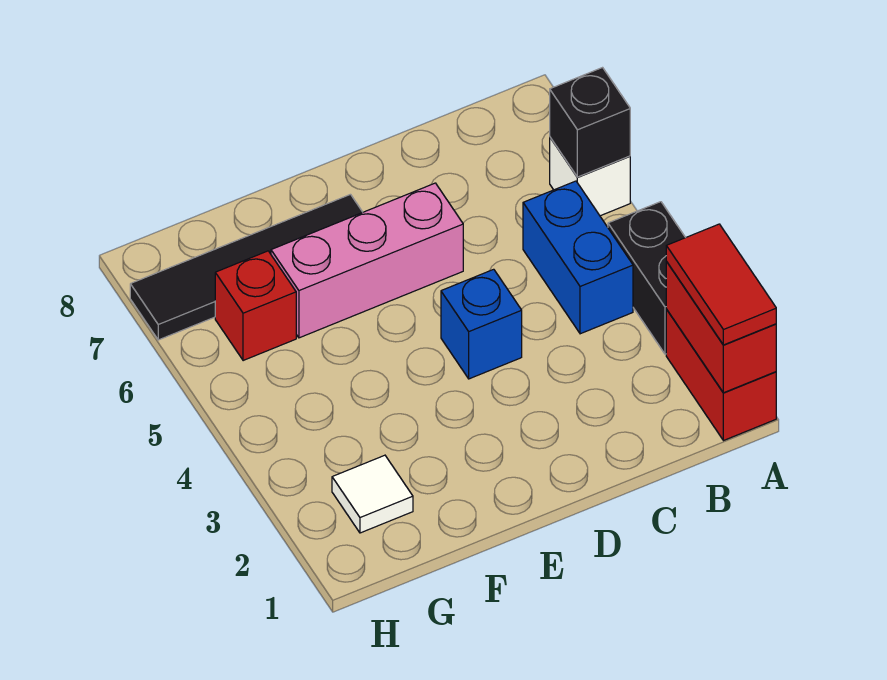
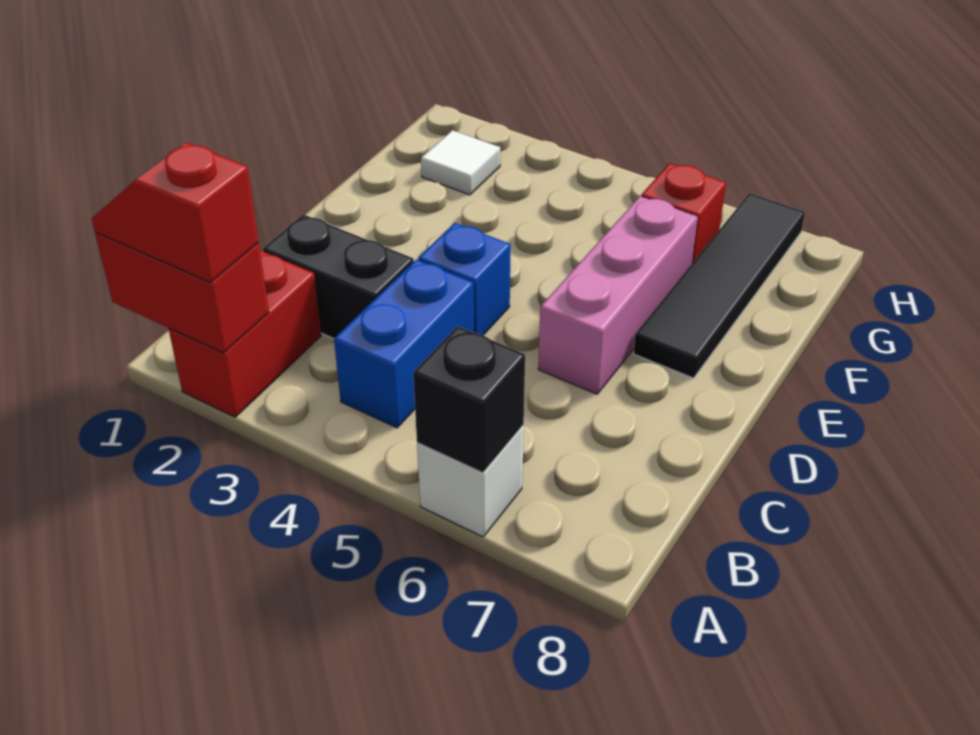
red 1x2 brick [666,310,776,441] -> red 1x2 brick turned to [169,251,321,417]
red 1x2 tile [666,224,776,345] -> red 1x2 slope [92,143,259,283]
black 1x2 brick [608,202,686,354] -> black 1x2 brick moved to [263,214,414,339]
blue 1x2 brick [523,181,633,334] -> blue 1x2 brick turned to [334,260,474,428]

